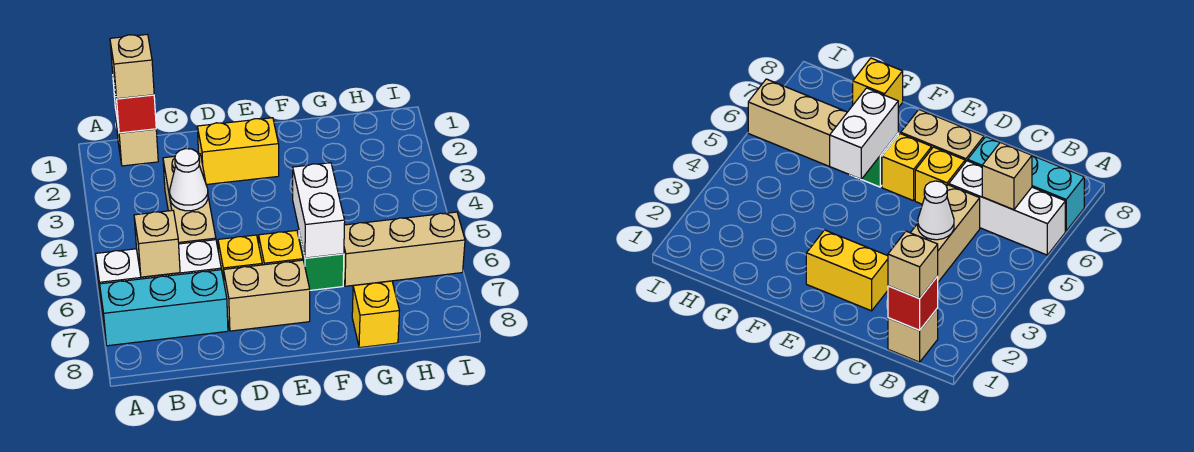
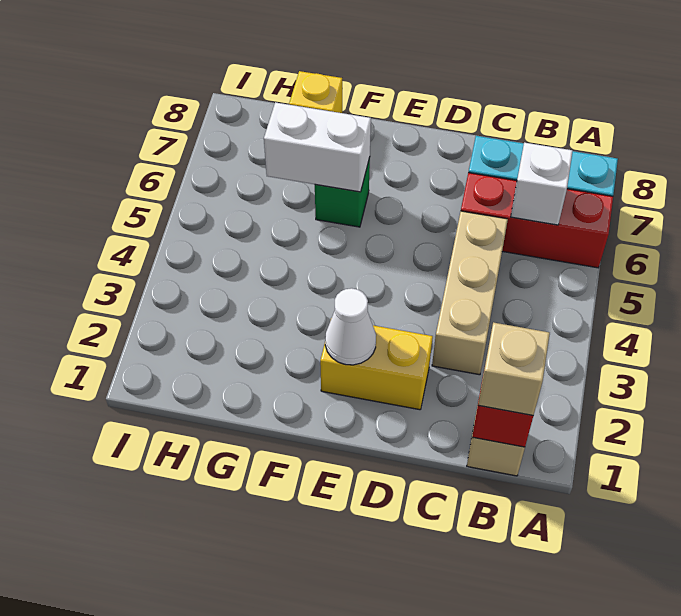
white 1x3 brick [96,240,221,308] -> red 1x3 brick [461,173,613,268]
tan 1x1 brick [134,210,180,277] -> white 1x1 brick [511,143,573,225]
white 1x1 cone [170,149,208,211] -> white 1x1 cone moved to [325,288,376,365]
yellow 1x1 brick [218,235,262,280] -> none
tan 1x2 brick [224,260,310,331] -> none
yellow 1x1 brick [259,230,303,265] -> none
white 1x2 brick [293,163,345,258] -> white 1x2 brick turned to [264,102,371,192]
tan 1x3 brick [343,212,465,286] -> none

